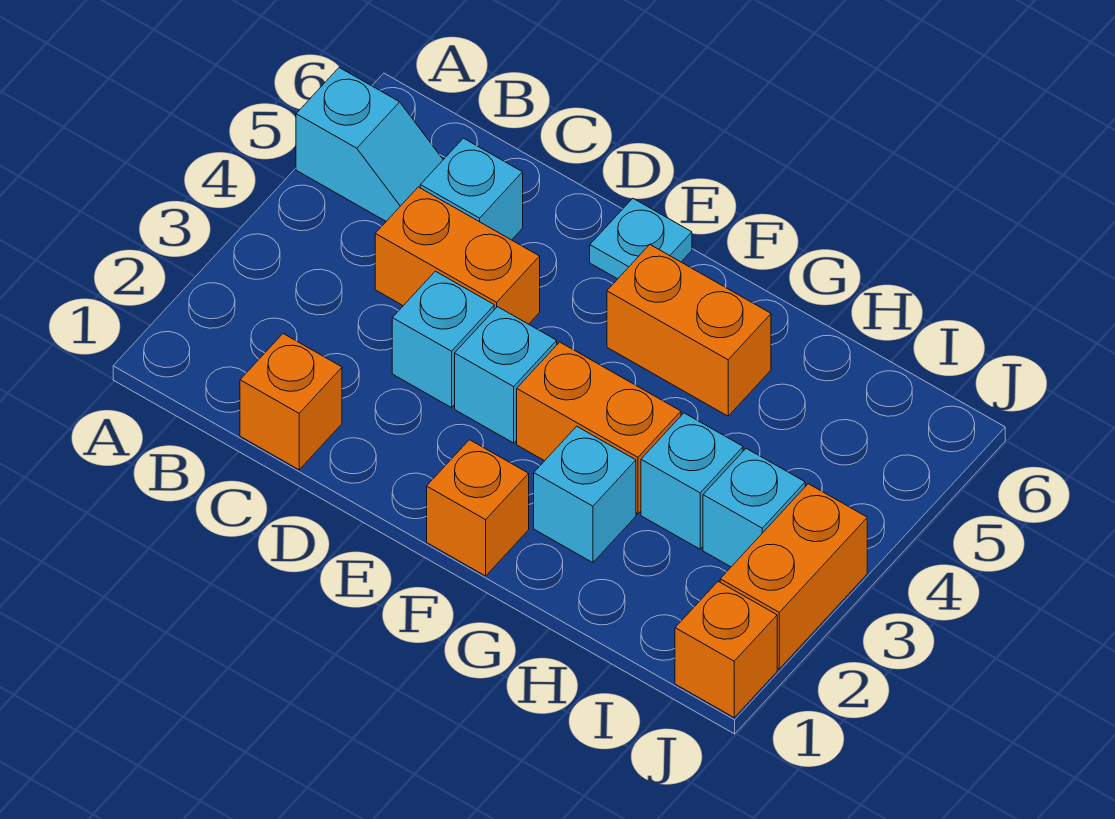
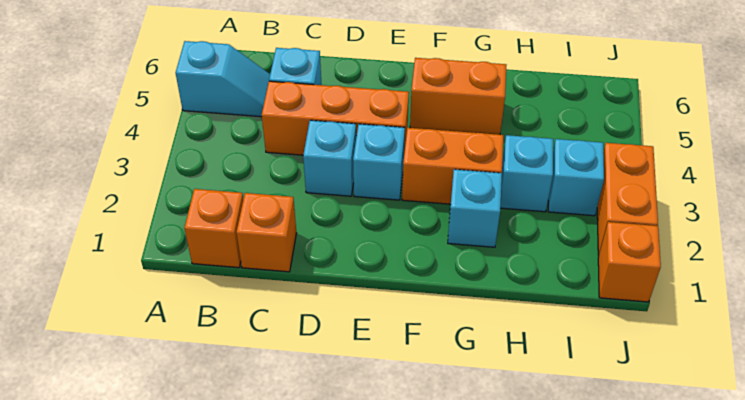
orange 1x2 brick [375,187,540,324] -> orange 1x3 brick [262,81,409,155]
cyan 1x1 plate [590,198,692,279] -> none
orange 1x1 brick [427,440,529,576] -> orange 1x1 brick moved to [184,189,243,268]

